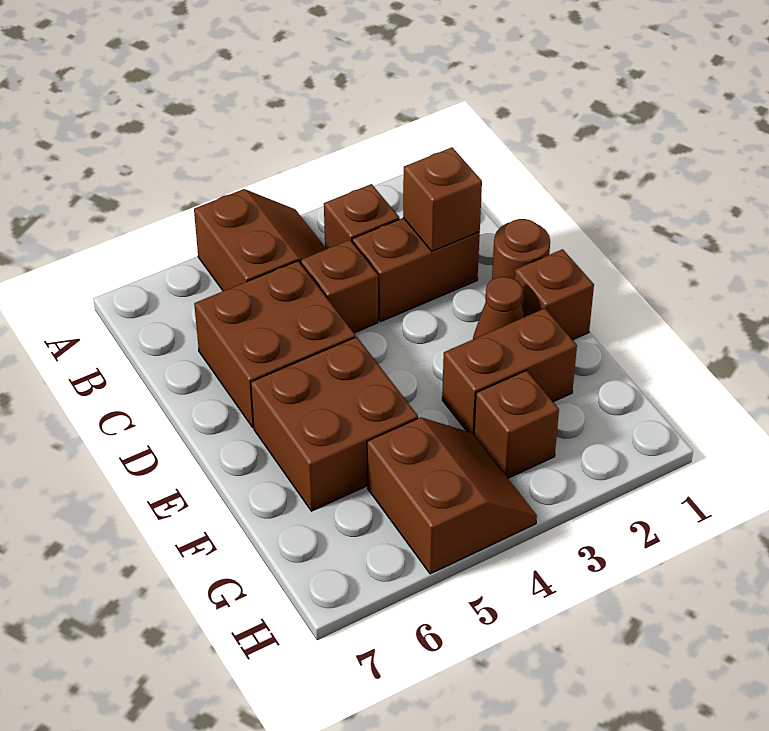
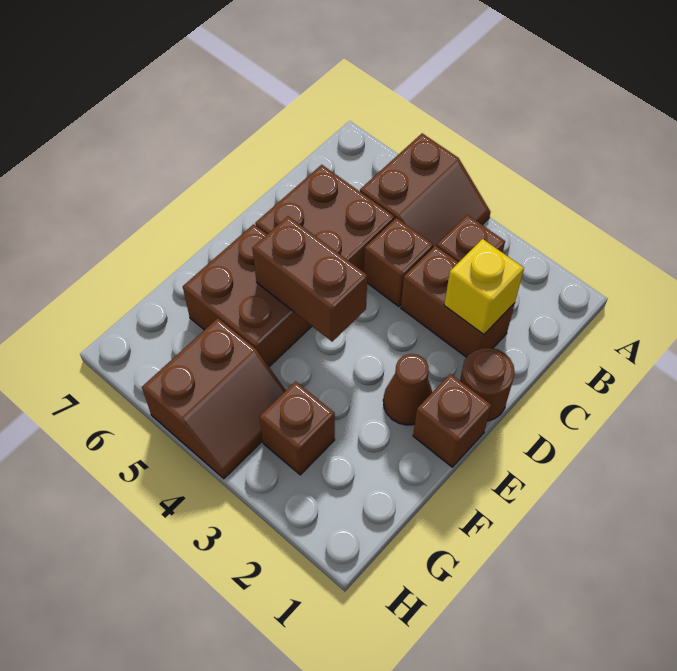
brown 1x1 brick [403,147,482,251] -> yellow 1x1 brick [444,239,524,334]
brown 1x2 brick [442,308,577,435] -> brown 1x2 brick moved to [252,216,367,342]

